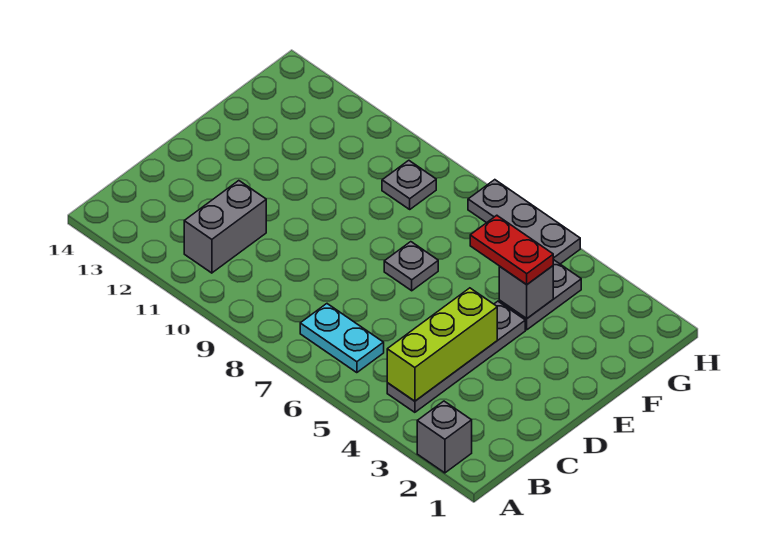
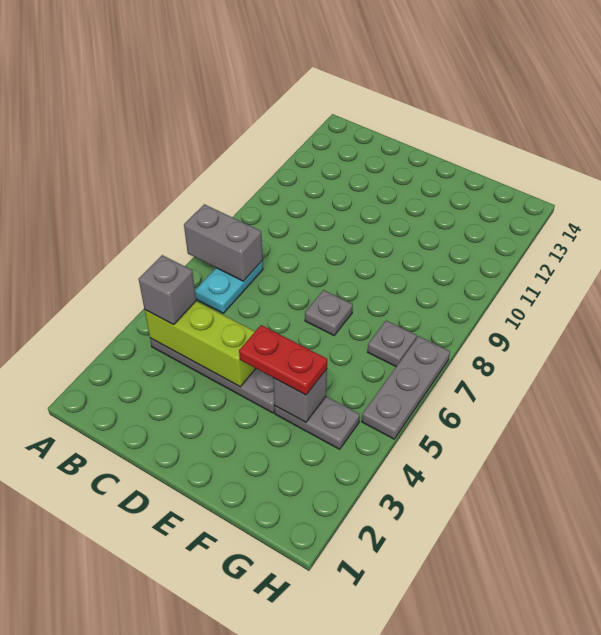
grey 1x1 brick [417,401,472,473] -> grey 1x1 brick moved to [139,255,196,325]
grey 1x2 brick [184,181,266,273] -> grey 1x2 brick moved to [184,204,263,281]
red 1x2 plate [470,215,553,285] -> red 1x2 plate turned to [239,325,327,395]
grey 1x1 plate [382,160,436,209] -> grey 1x1 plate moved to [368,321,417,366]

